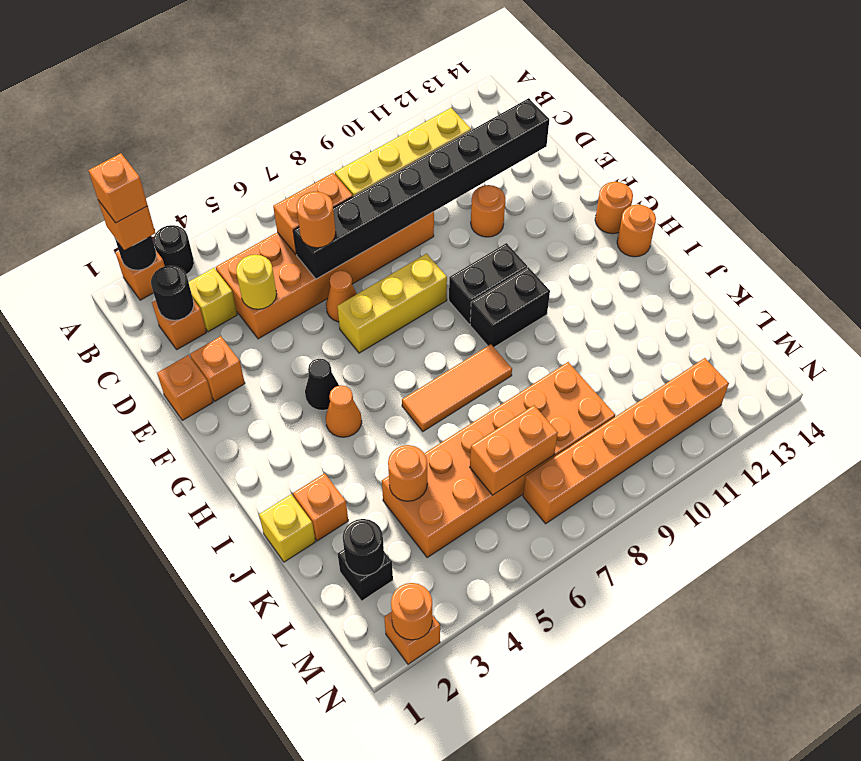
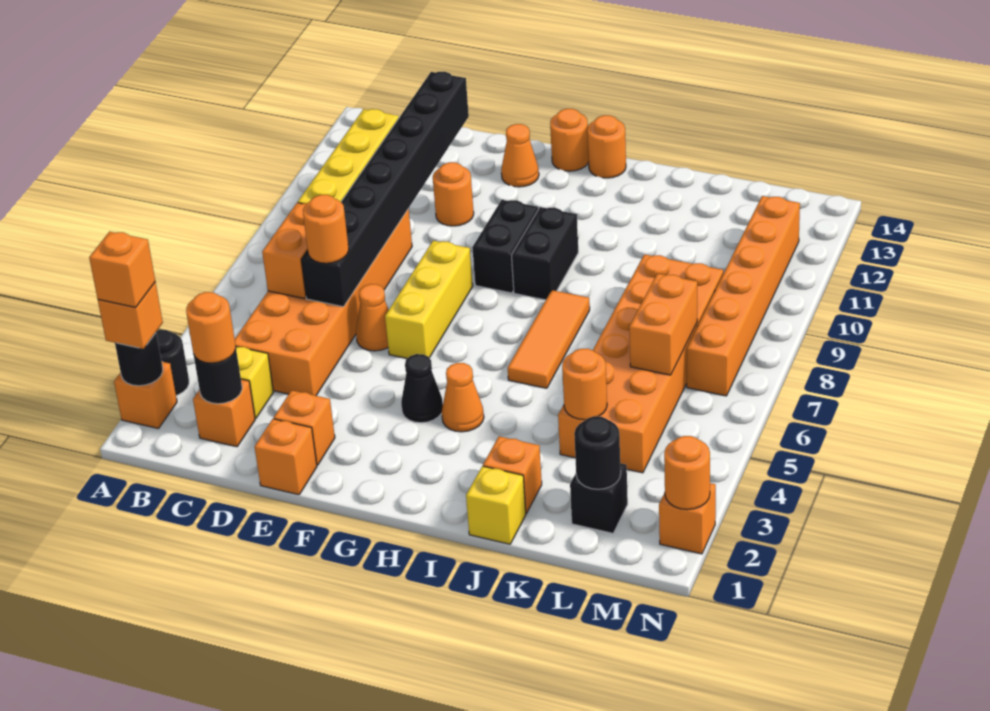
none -> orange 1x1 round brick [186,292,236,363]
yellow 1x1 round brick [236,255,277,309] -> none
none -> orange 1x1 cone [501,124,539,187]

